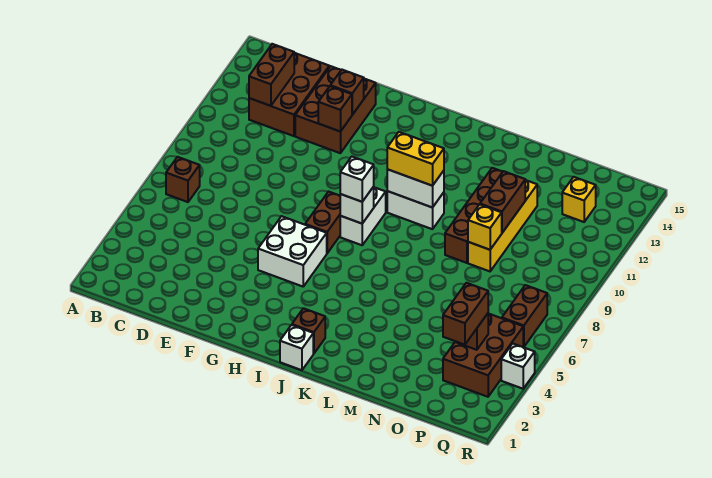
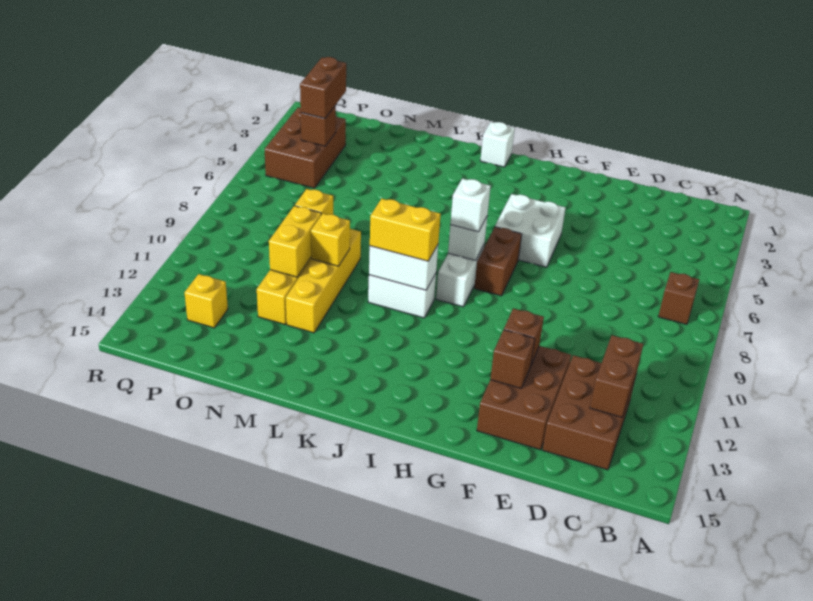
brown 1x1 brick [292,308,325,354] -> none
brown 1x4 brick [445,168,502,263] -> yellow 1x4 brick [286,229,361,333]
none -> yellow 1x1 brick [311,213,350,266]
brown 1x2 brick [480,171,525,233] -> yellow 1x2 brick [269,206,321,277]
brown 1x2 brick [502,285,547,347] -> none
white 1x1 brick [501,344,535,389] -> none

